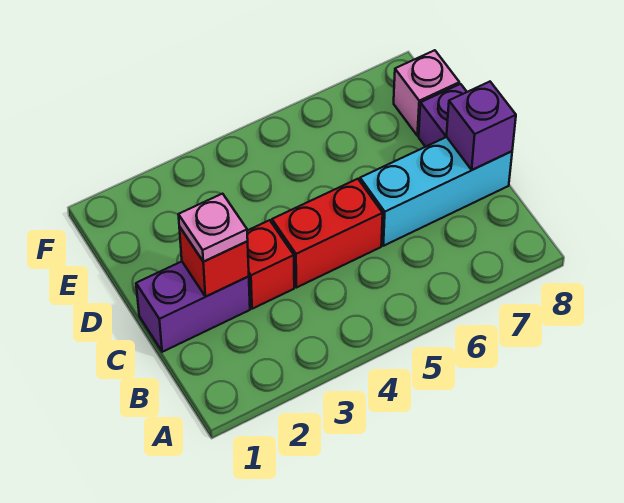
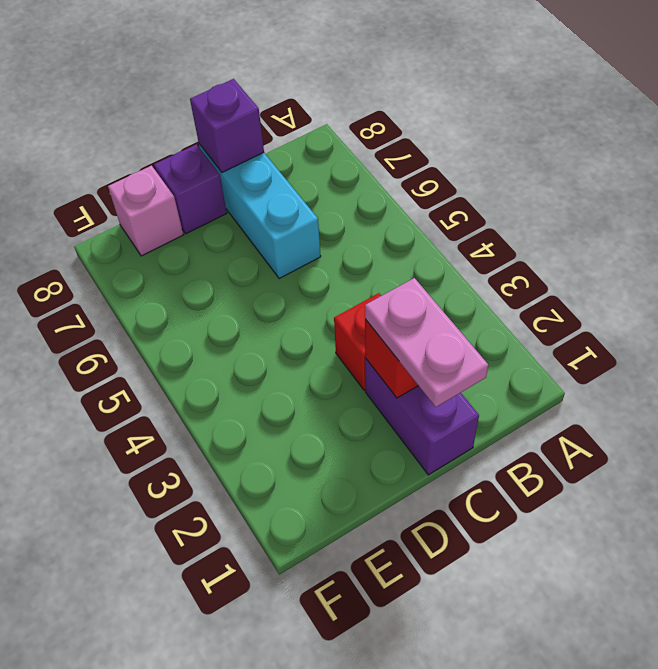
pink 1x1 plate [179,194,248,262] -> pink 1x2 plate [365,278,488,407]
red 1x2 brick [272,179,383,288] -> none

